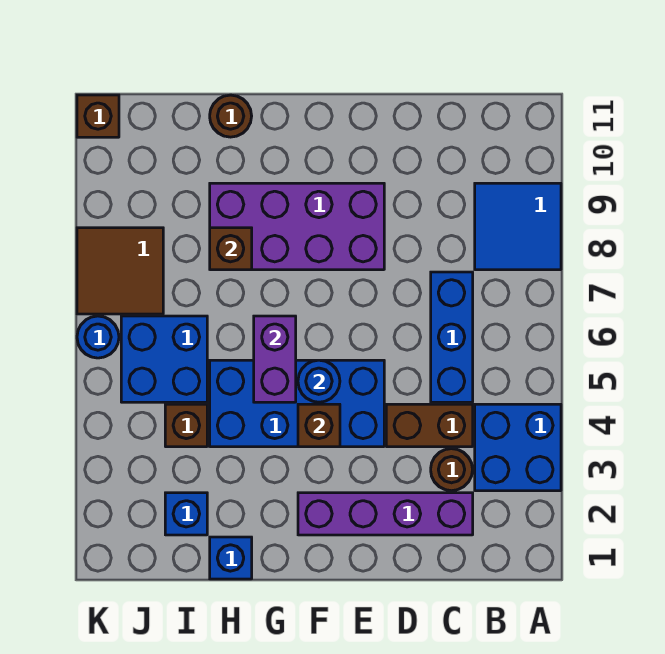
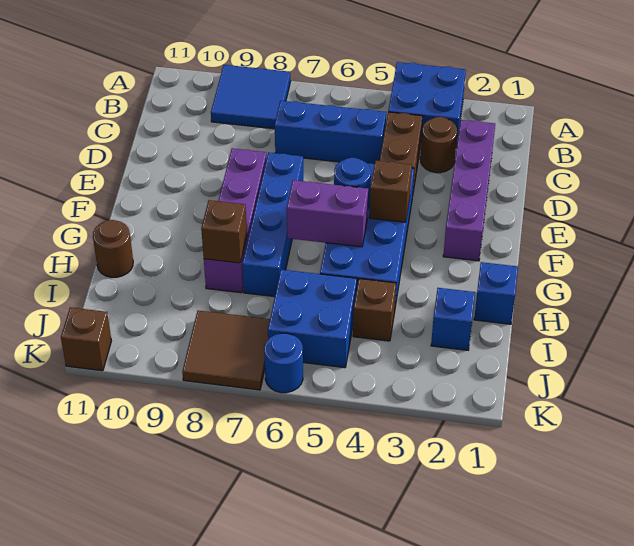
none -> blue 1x4 brick [242,152,303,297]
purple 2x4 brick [210,183,384,270] -> purple 1x4 brick [204,148,267,293]

